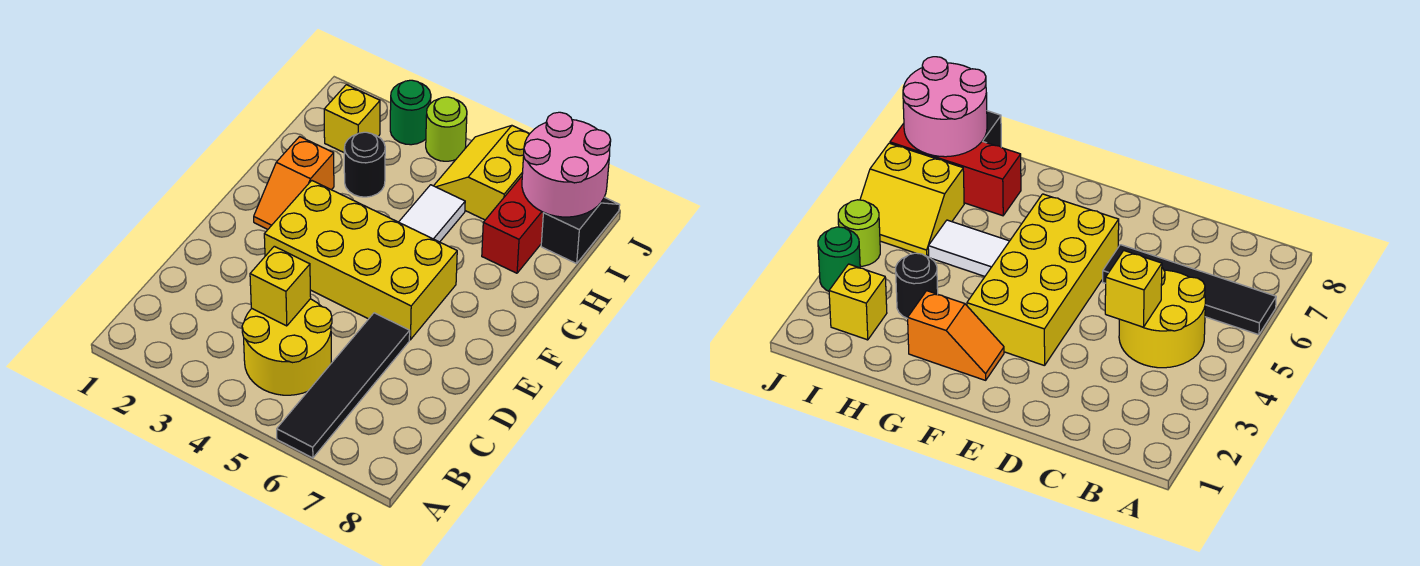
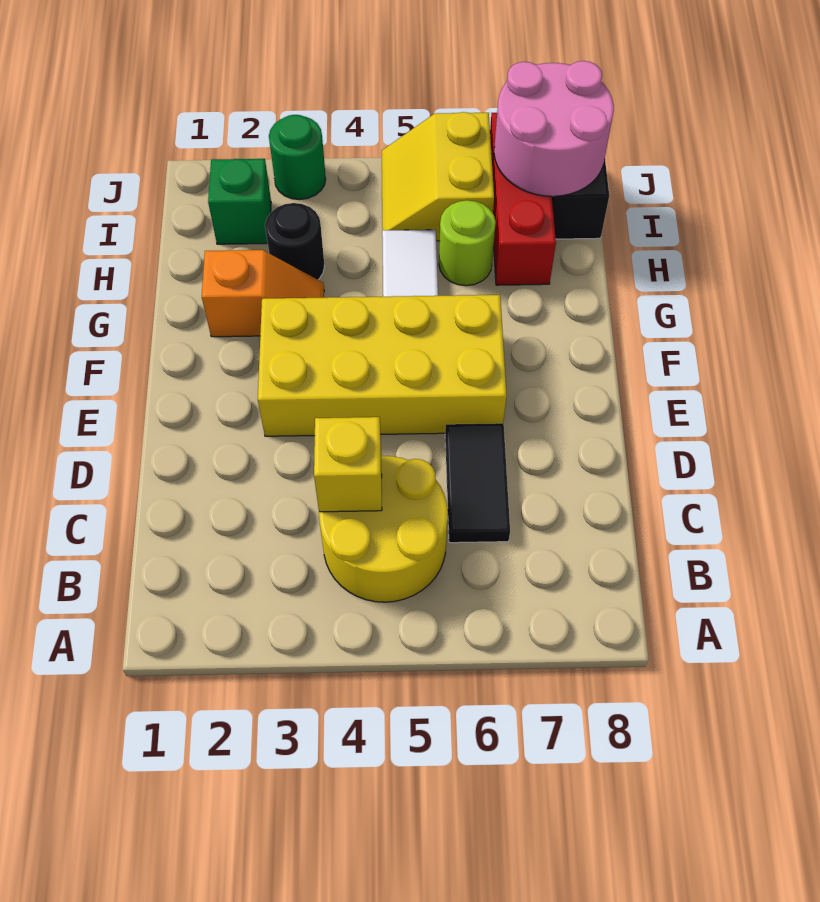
black 1x4 tile [277,313,410,458] -> black 1x2 tile [445,423,510,543]
orange 1x2 slope [254,137,334,229] -> orange 1x2 slope turned to [202,250,324,337]
yellow 1x1 brick [324,85,380,152] -> green 1x1 brick [208,159,271,244]
lime 1x1 round brick [426,97,467,161] -> lime 1x1 round brick moved to [439,200,496,286]

